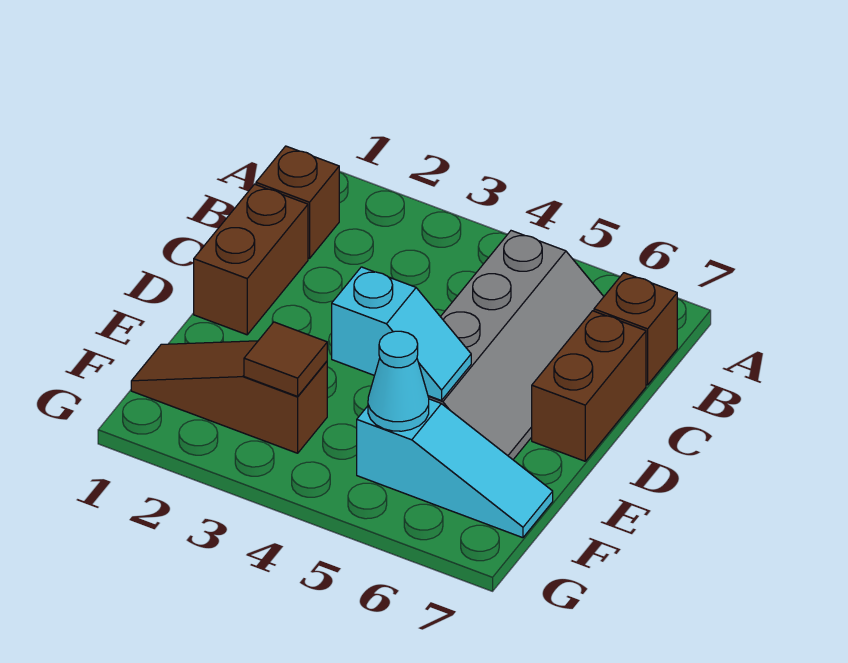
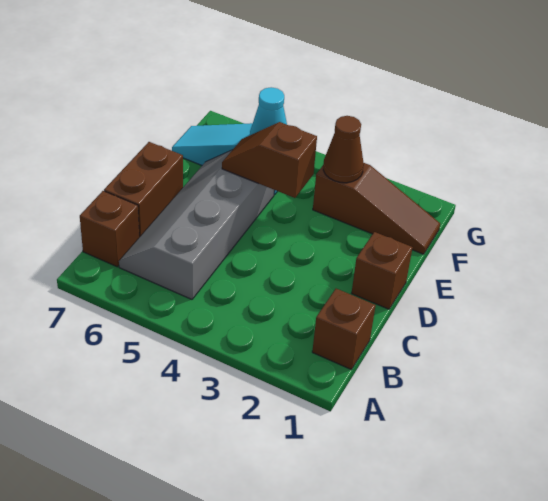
brown 1x2 brick [194,184,308,335] -> brown 1x1 brick [352,232,413,309]
cyan 1x2 slope [332,267,471,401] -> brown 1x2 slope [222,122,317,198]
brown 1x1 tile [244,322,327,396] -> brown 1x1 cone [323,116,364,183]

